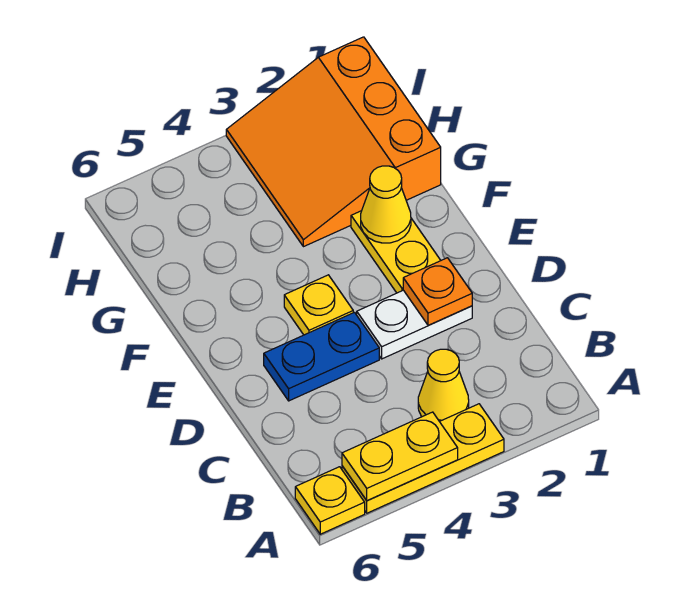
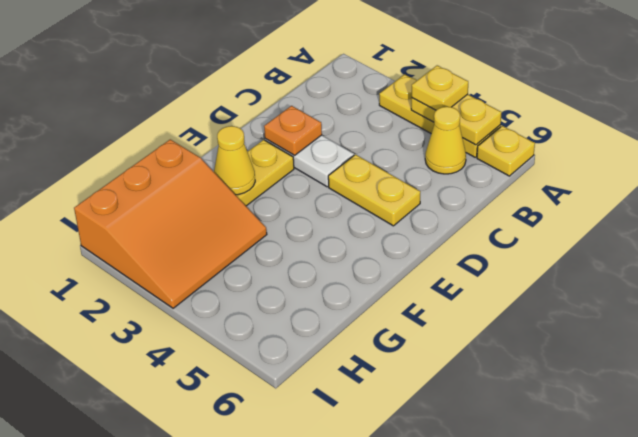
yellow 1x1 cone [418,349,469,422] -> yellow 1x1 cone moved to [425,107,466,174]
blue 1x2 plate [264,312,379,401] -> yellow 1x2 plate [328,155,420,226]
yellow 1x1 plate [284,275,353,335] -> yellow 1x1 plate moved to [412,65,468,110]

